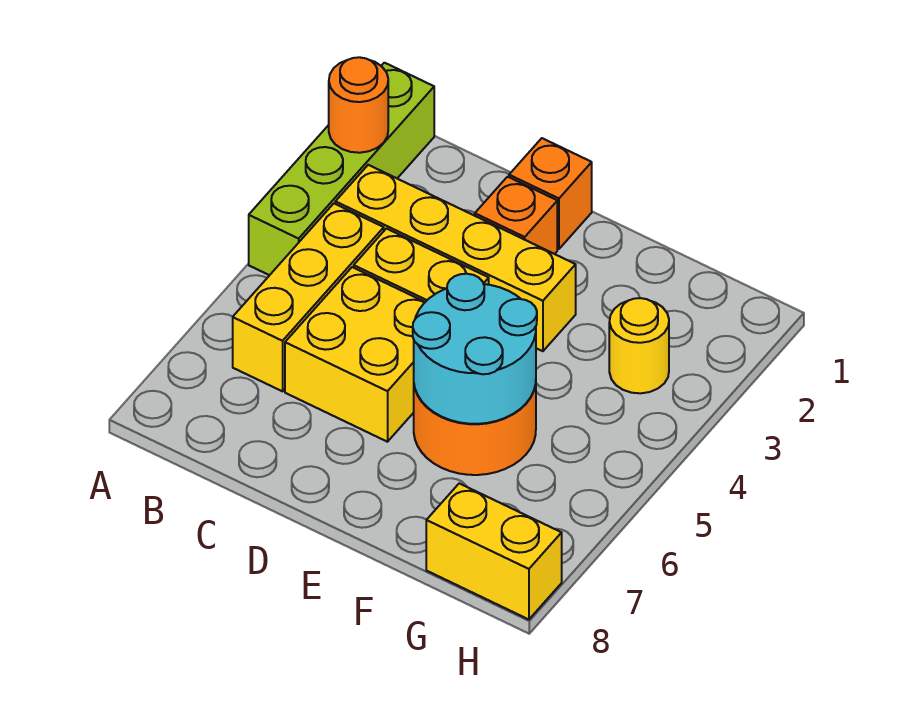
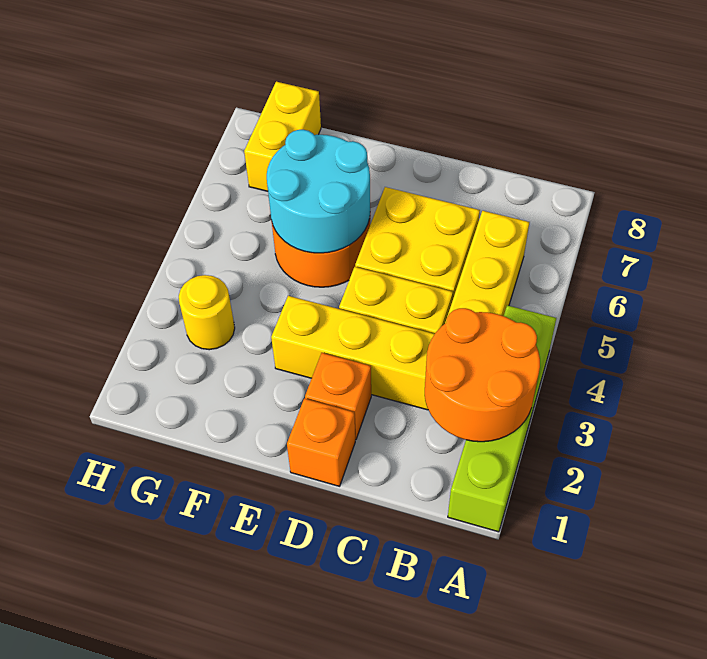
orange 1x1 round brick [329,57,388,153] -> orange 2x2 round brick [425,308,540,442]
yellow 1x2 brick [426,483,562,619] -> yellow 1x2 brick turned to [244,82,321,191]

